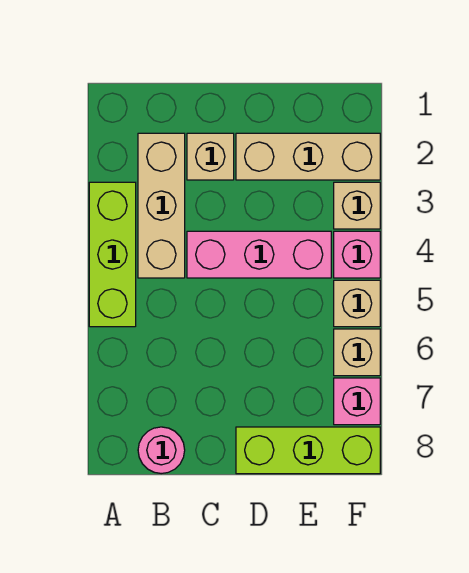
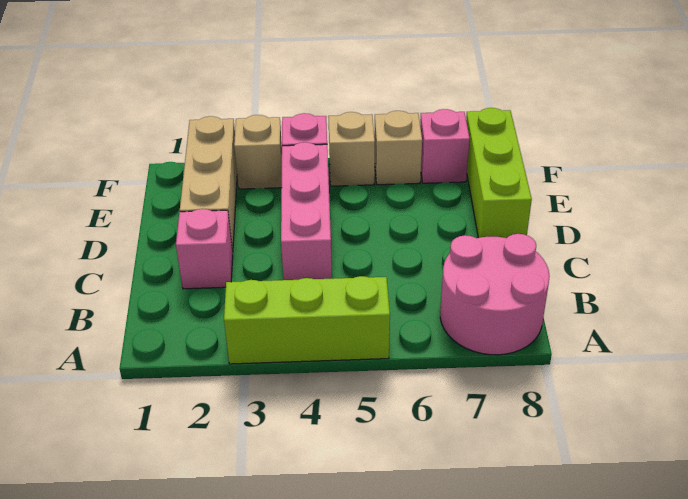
tan 1x3 brick [138,133,185,278] -> none
pink 1x1 round brick [138,427,185,474] -> pink 2x2 round brick [440,234,550,355]
tan 1x1 brick [187,133,234,180] -> pink 1x1 brick [176,209,233,289]

